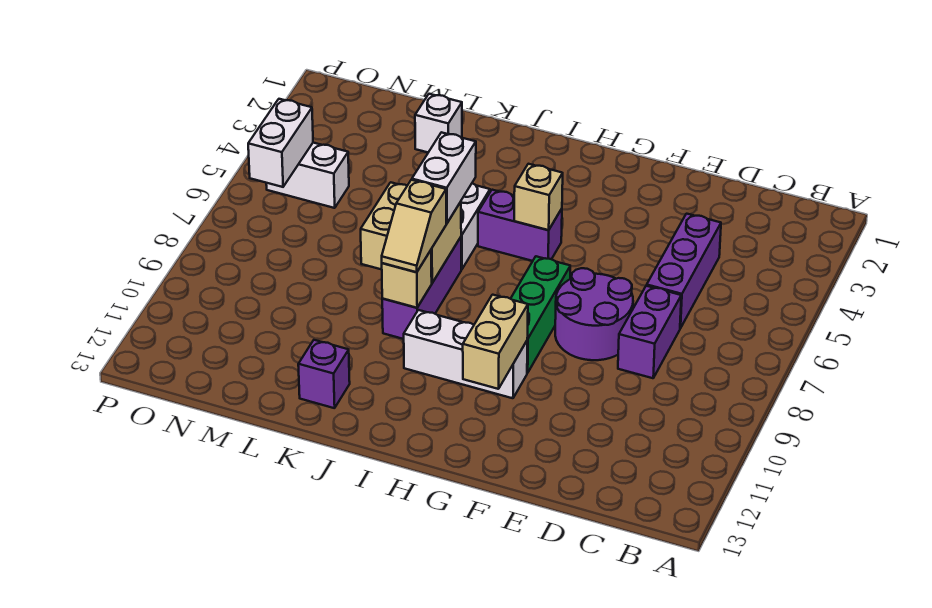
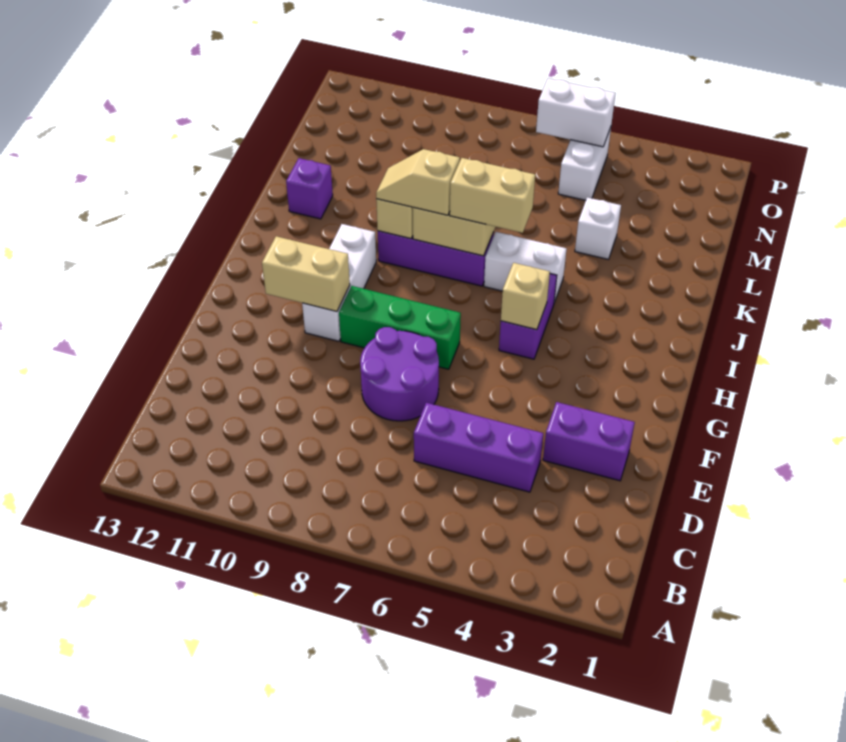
purple 1x2 brick [618,286,681,378] -> purple 1x2 brick moved to [543,402,635,481]
white 1x2 brick [412,132,476,223] -> tan 1x2 brick [450,158,535,233]
white 1x1 brick [415,94,462,152] -> white 1x1 brick moved to [575,197,621,259]

